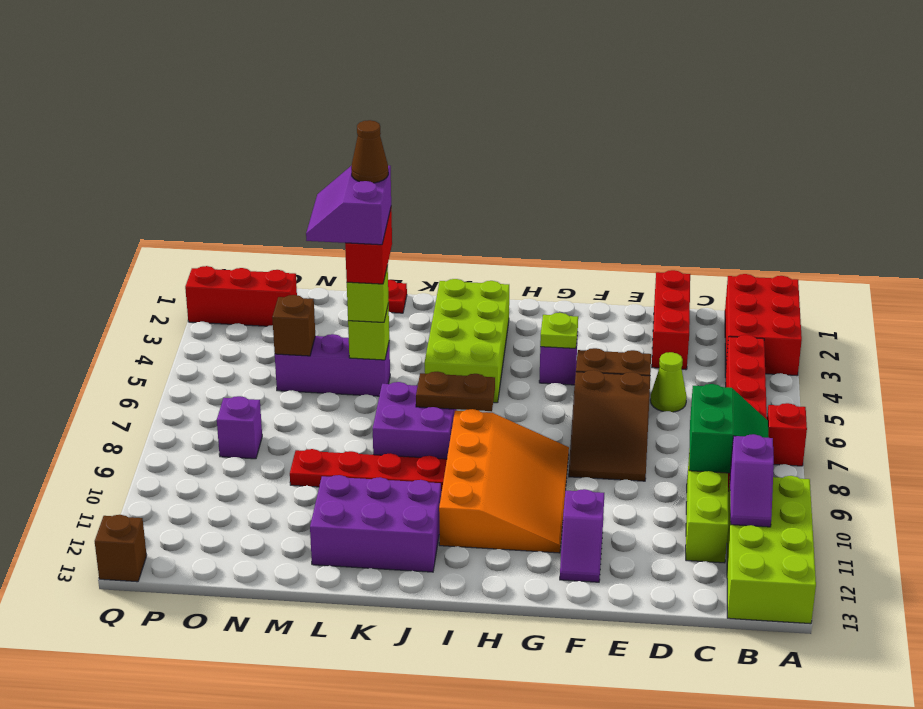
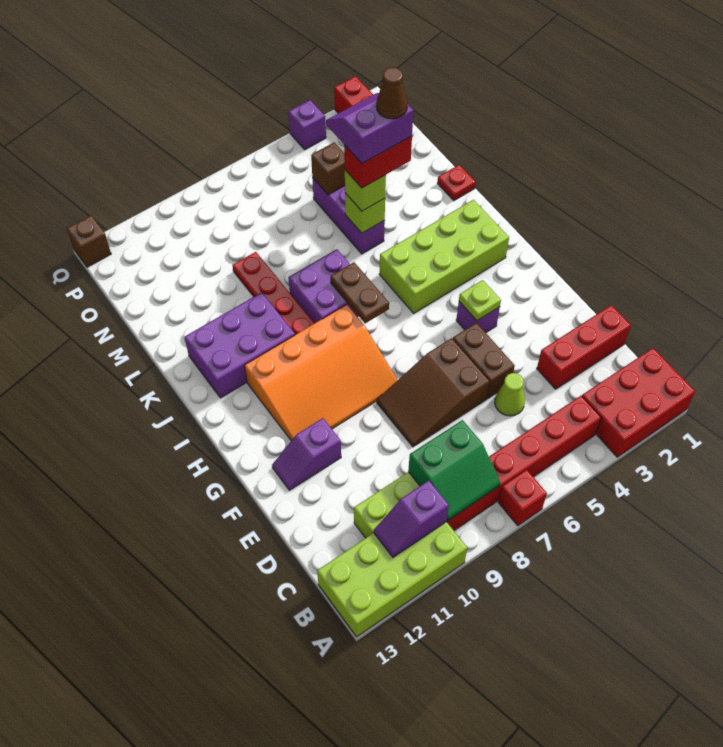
purple 2x3 brick [310,475,441,572] -> purple 2x3 brick turned to [185,292,295,398]
purple 1x1 brick [217,396,262,459] -> purple 1x1 brick moved to [288,100,326,149]

